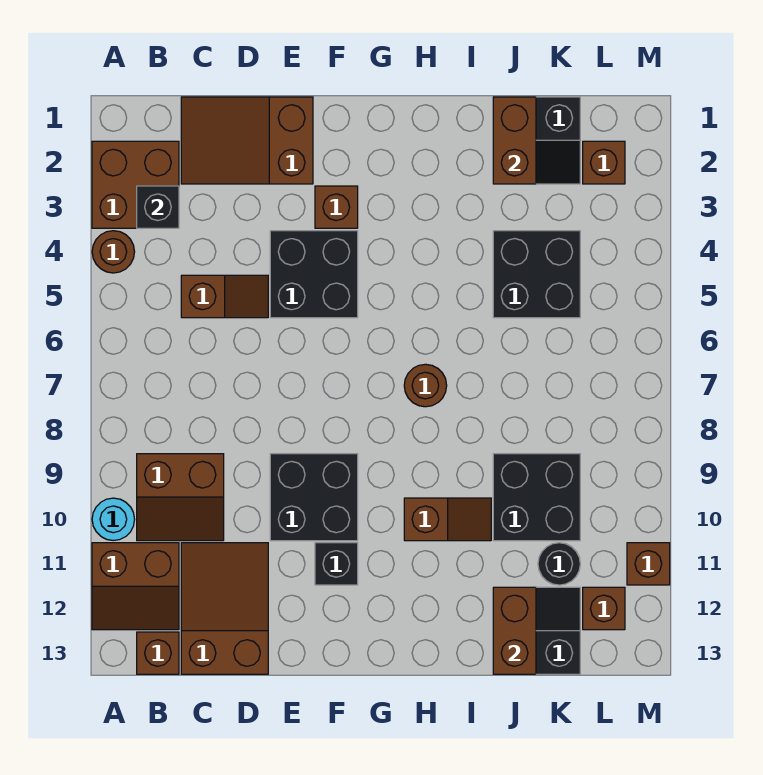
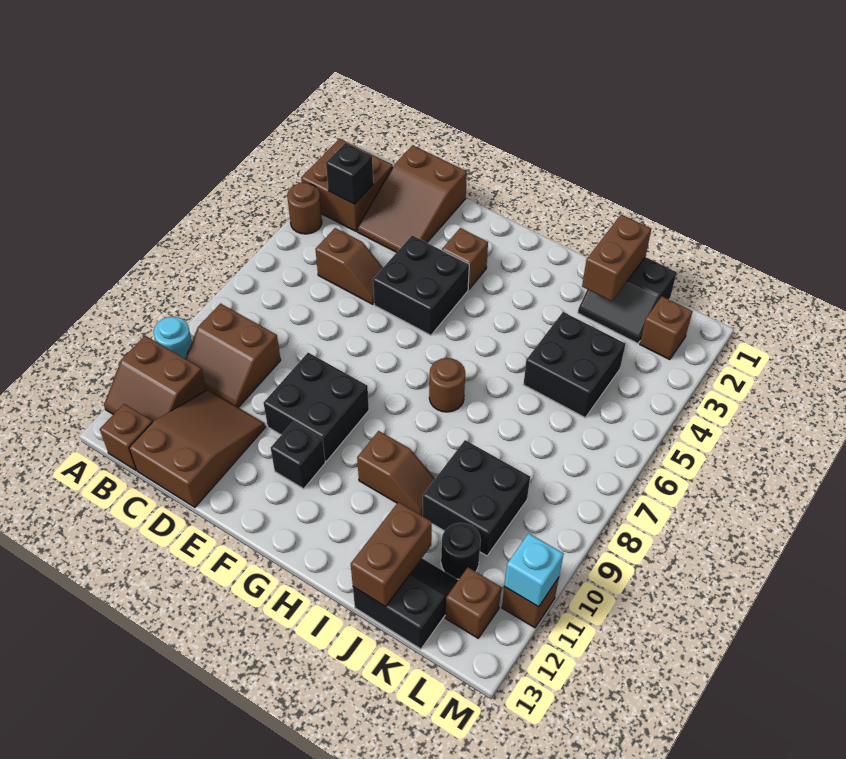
brown 2x3 slope [181,97,313,184] -> brown 2x3 slope turned to [357,145,467,252]
none -> cyan 1x1 brick [504,533,564,607]

